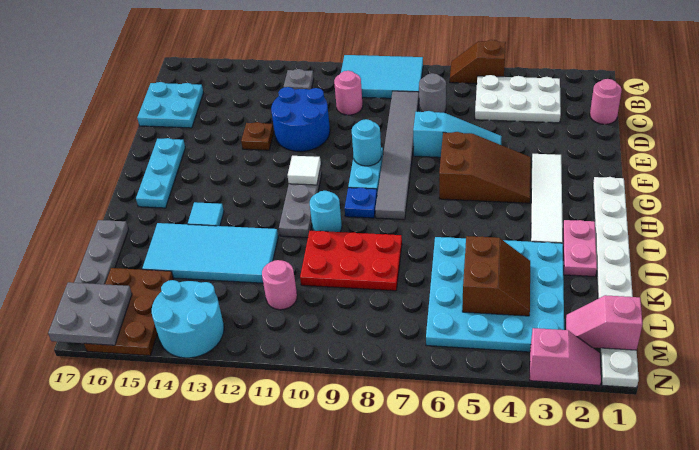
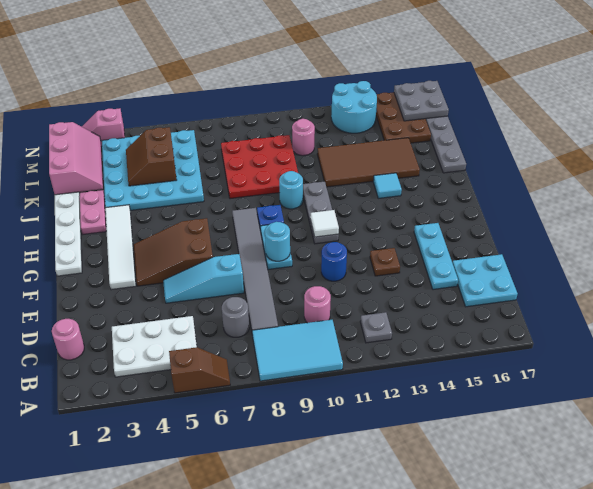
blue 2x2 round brick [271,87,330,151] -> blue 1x1 round brick [321,242,347,281]
cyan 1x3 plate [136,138,185,208] -> cyan 1x3 plate moved to [414,223,458,290]
red 2x3 plate [300,231,402,291] -> red 3x3 plate [221,135,298,199]
cyan 2x4 tile [142,223,278,283] -> brown 2x4 tile [317,138,420,187]
pink 1x2 slope [566,295,642,350] -> pink 2x3 slope [49,122,103,195]

